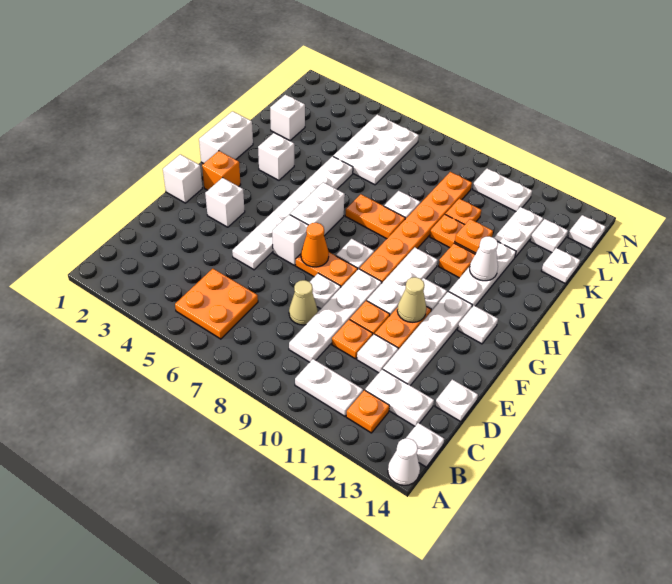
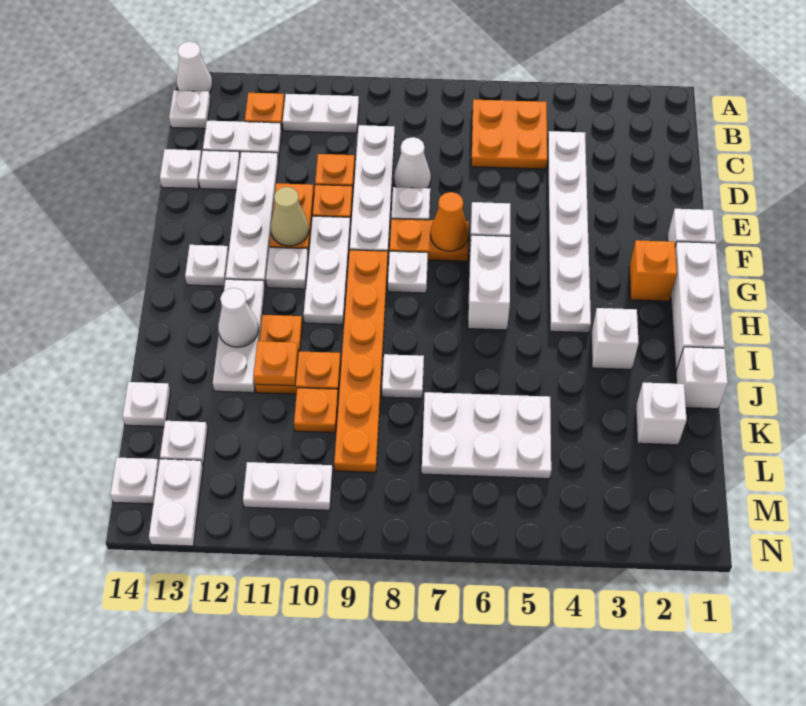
tan 1x1 cone [289,280,318,325] -> white 1x1 cone [394,137,431,188]
white 1x1 plate [357,334,398,373] -> white 1x1 plate moved to [199,150,240,190]
white 1x6 plate [232,156,353,270] -> white 1x6 plate moved to [548,131,591,333]
white 1x1 brick [205,178,245,227] -> white 1x1 brick moved to [676,347,728,409]
white 1x2 brick [199,111,253,164] -> white 1x3 brick [671,242,725,370]
orange 1x2 plate [345,194,405,239] -> none
white 2x3 plate [333,115,419,185] -> white 2x3 plate turned to [422,392,551,479]
white 1x2 plate [494,207,543,257] -> white 1x2 plate moved to [149,459,203,546]

